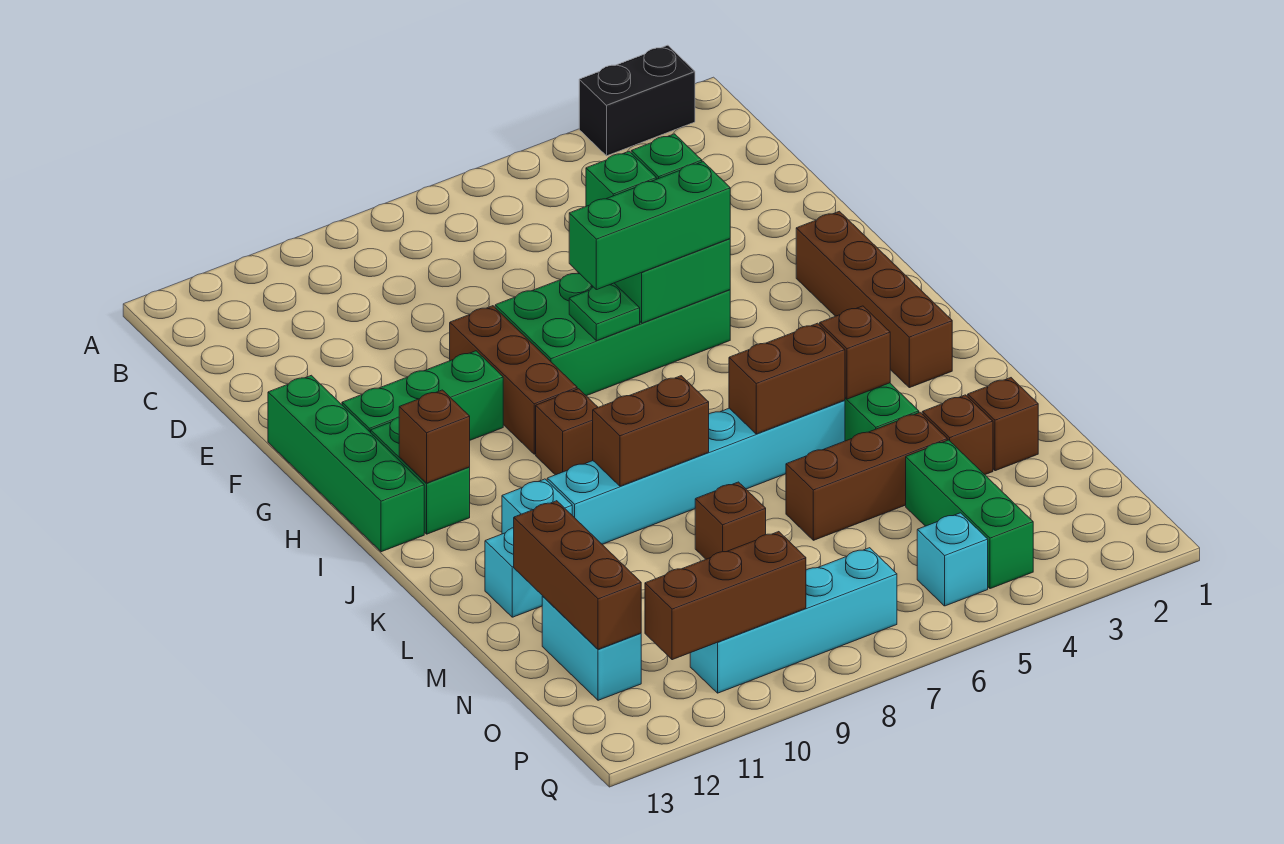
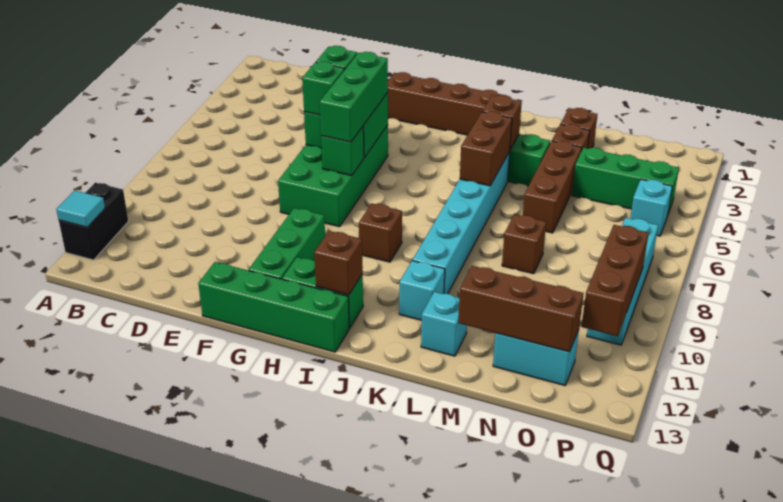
black 1x2 brick [579,45,695,156] -> black 1x2 brick moved to [59,183,128,260]
none -> cyan 1x1 tile [56,190,105,227]
brown 1x3 brick [450,306,577,454] -> none
green 1x1 plate [569,283,640,341] -> green 1x1 brick [321,127,364,176]
brown 1x2 brick [593,376,709,486] -> none

